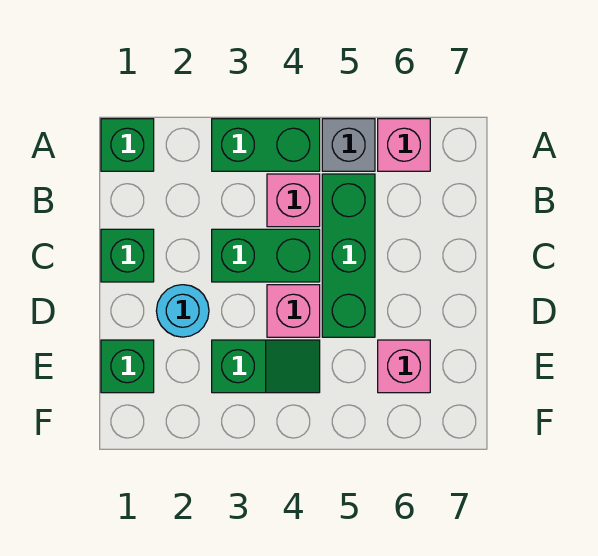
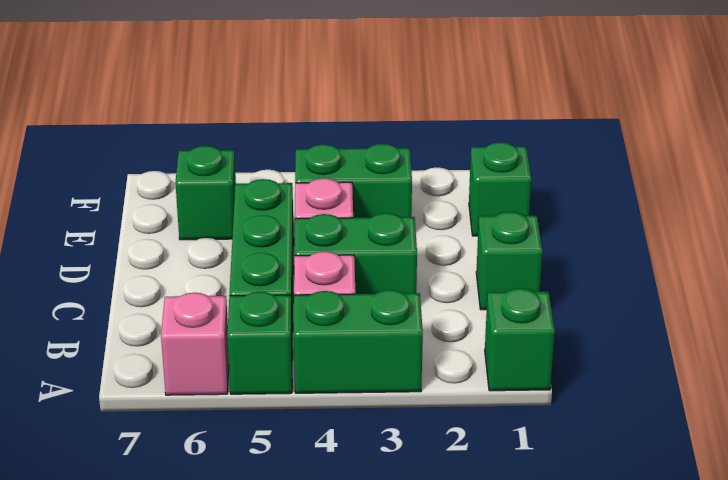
grey 1x1 brick [322,119,375,171] -> green 1x1 brick [227,292,293,394]
cyan 1x1 round brick [156,285,209,337] -> none
green 1x2 slope [212,340,320,393] -> green 1x2 brick [295,144,412,218]
pink 1x1 brick [378,340,430,393] -> green 1x1 brick [175,146,236,240]

